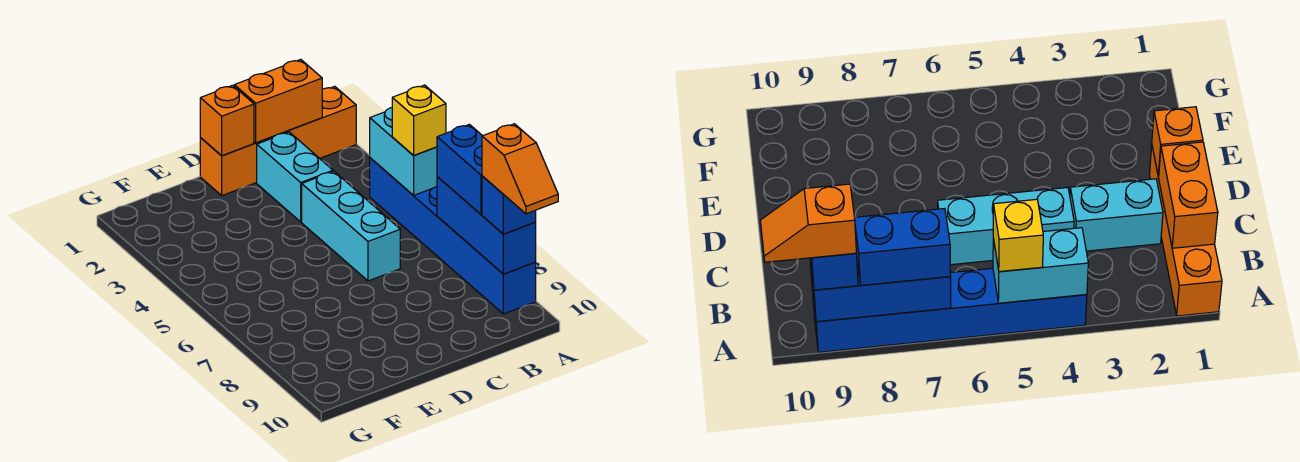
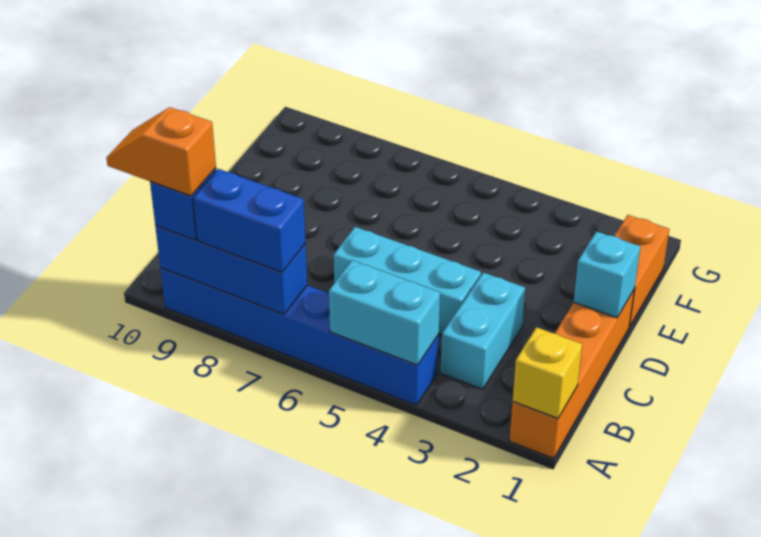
yellow 1x1 brick [392,85,446,156] -> yellow 1x1 brick moved to [513,327,582,418]
orange 1x2 brick [234,59,322,143] -> orange 1x2 brick moved to [615,215,669,327]
cyan 1x2 brick [257,132,333,222] -> cyan 1x2 brick turned to [441,273,525,389]
orange 1x1 brick [200,85,254,156] -> cyan 1x1 brick [574,231,640,318]

